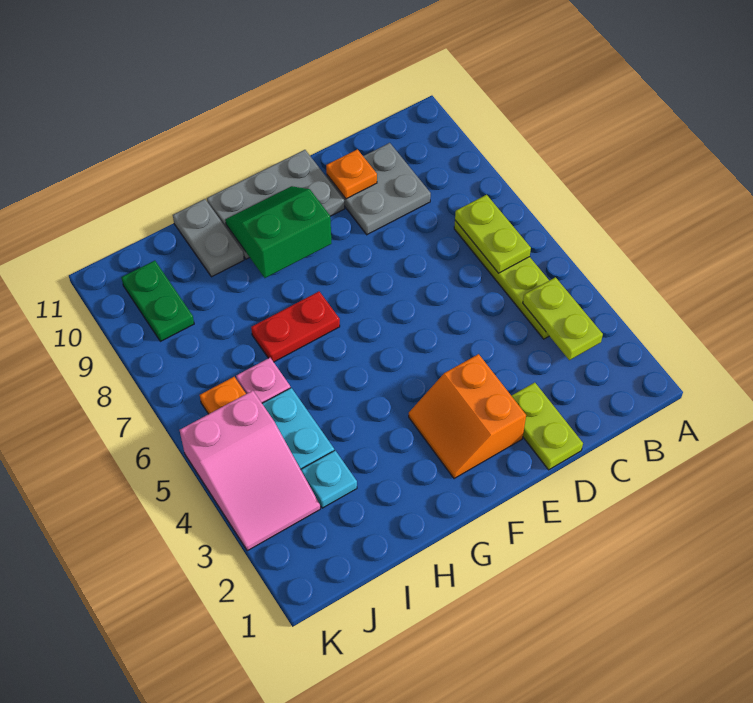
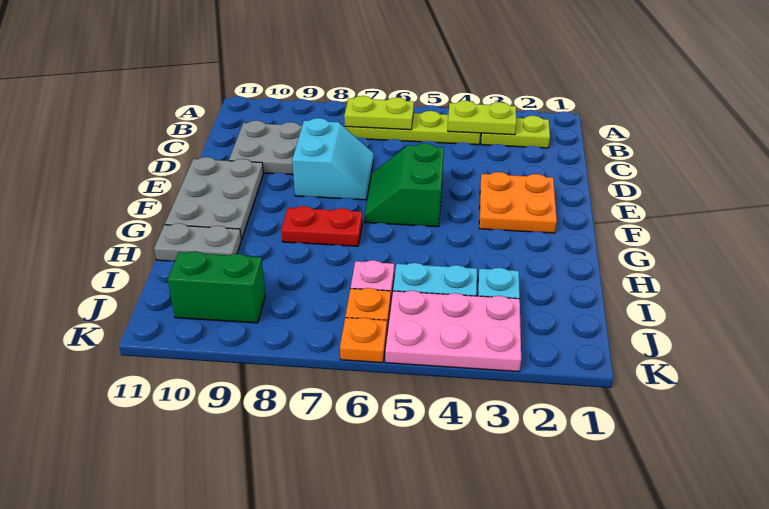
lime 1x2 plate [512,382,583,470] -> lime 1x2 plate moved to [481,116,550,148]
none -> cyan 2x2 slope [292,118,374,200]
orange 1x1 plate [326,149,377,199] -> orange 1x1 plate moved to [340,317,387,363]
orange 2x2 slope [409,354,526,479] -> orange 2x2 plate [479,172,557,233]
green 2x2 slope [225,186,332,278] -> green 2x2 slope moved to [364,143,444,227]
red 1x2 plate [251,292,340,362] -> red 1x2 plate turned to [281,206,362,246]
pink 2x3 slope [180,391,320,551] -> pink 2x3 plate [385,291,521,372]
green 1x2 plate [121,261,194,341] -> green 1x2 brick [168,251,265,323]

